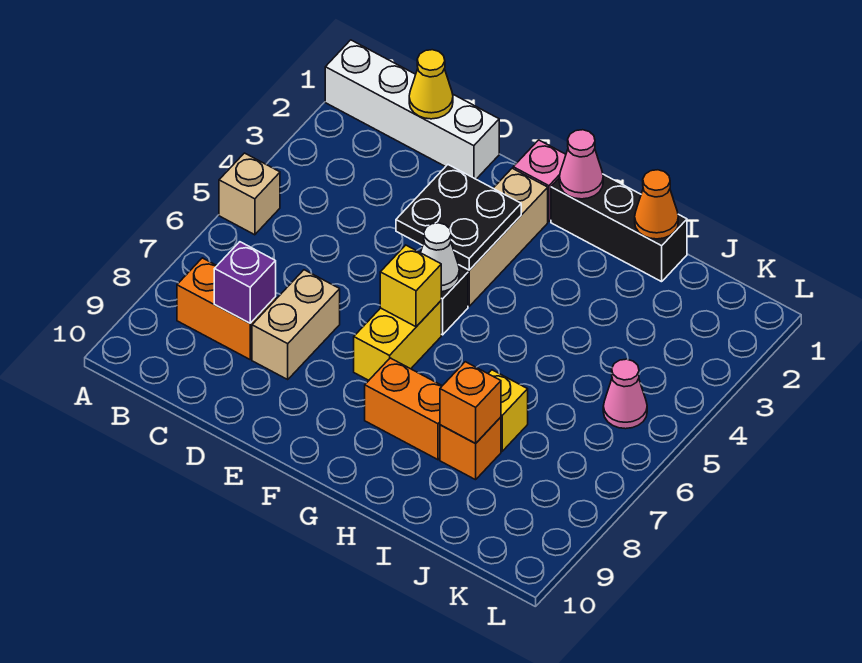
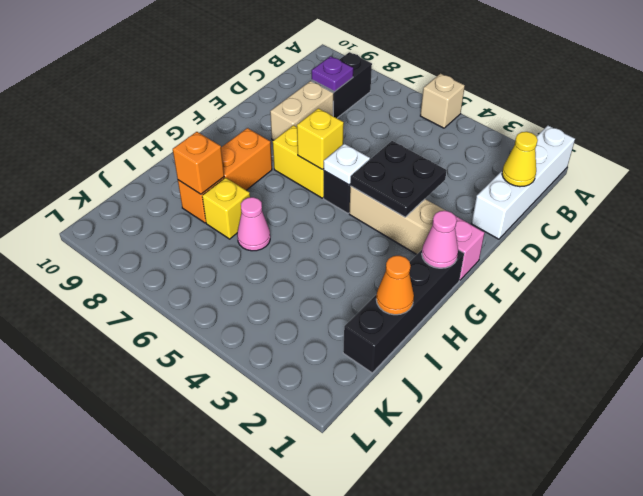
orange 1x2 brick [177,258,276,359] -> black 1x2 brick [312,52,372,118]
purple 1x1 brick [214,242,276,323] -> purple 1x1 plate [312,56,353,92]
tan 1x2 brick [252,270,340,379] -> tan 1x2 brick turned to [270,81,333,140]
white 1x1 cone [421,223,459,292] -> white 1x1 plate [324,144,370,185]
black 1x3 brick [551,174,687,282] -> black 1x4 brick [343,250,464,373]
pink 1x1 cone [603,359,647,429] -> pink 1x1 cone moved to [237,197,270,251]

